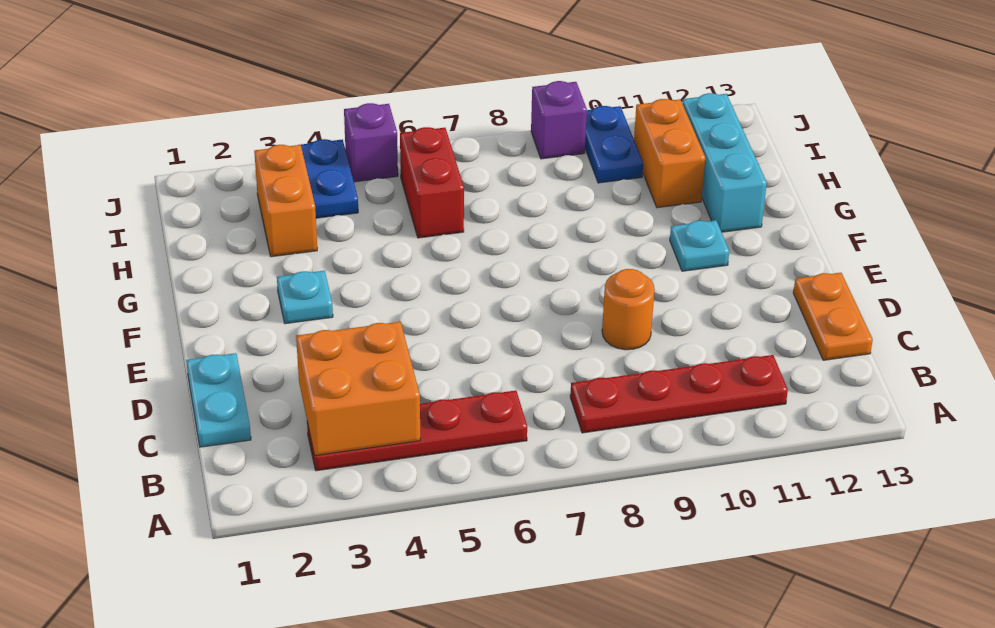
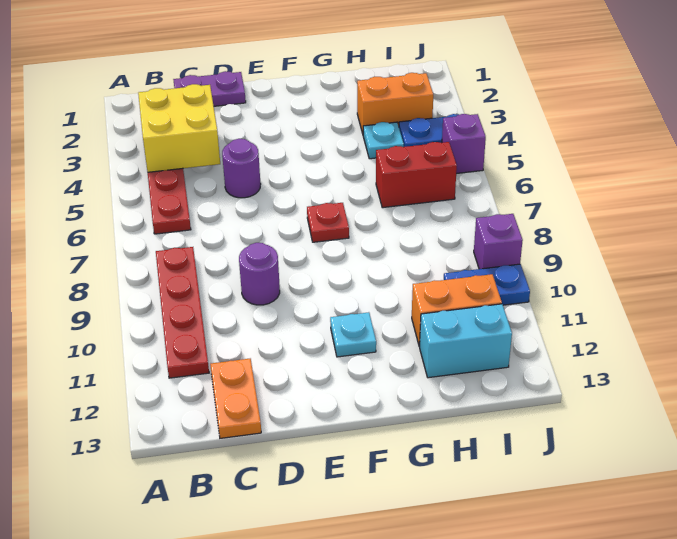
orange 2x2 brick [296,322,420,456] -> yellow 2x2 brick [138,84,220,172]
cyan 1x2 plate [186,353,251,447] -> purple 1x2 plate [173,71,246,106]
orange 1x2 plate [793,273,873,360] -> orange 1x2 plate turned to [210,359,261,438]
none -> purple 1x1 round brick [222,139,261,198]
orange 1x1 round brick [602,269,655,350] -> purple 1x1 round brick [239,243,280,305]
cyan 1x1 plate [277,271,333,324] -> cyan 1x1 plate moved to [363,122,404,159]
none -> red 1x1 plate [307,203,349,242]
cyan 1x3 brick [682,93,767,232] -> cyan 1x2 brick [419,304,512,378]

